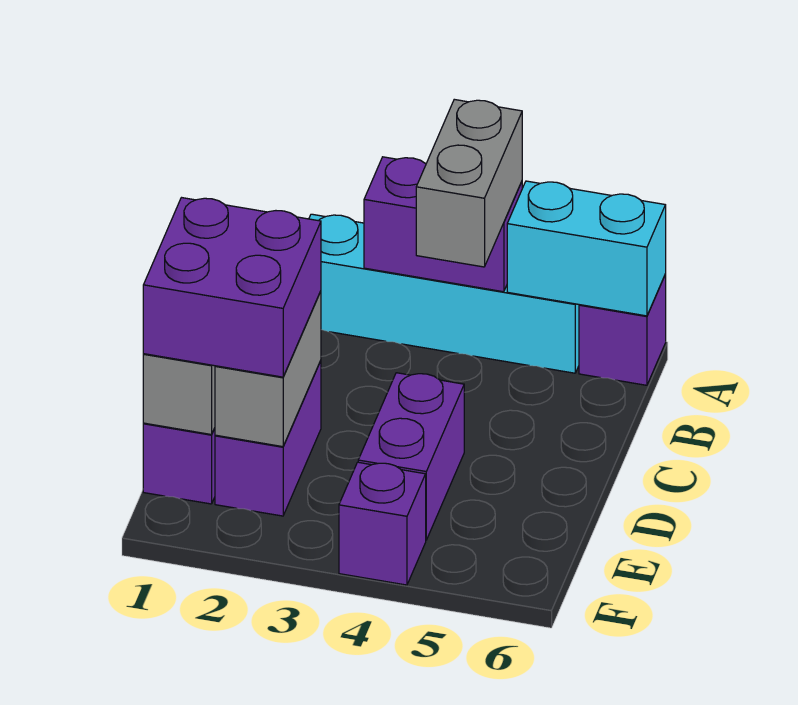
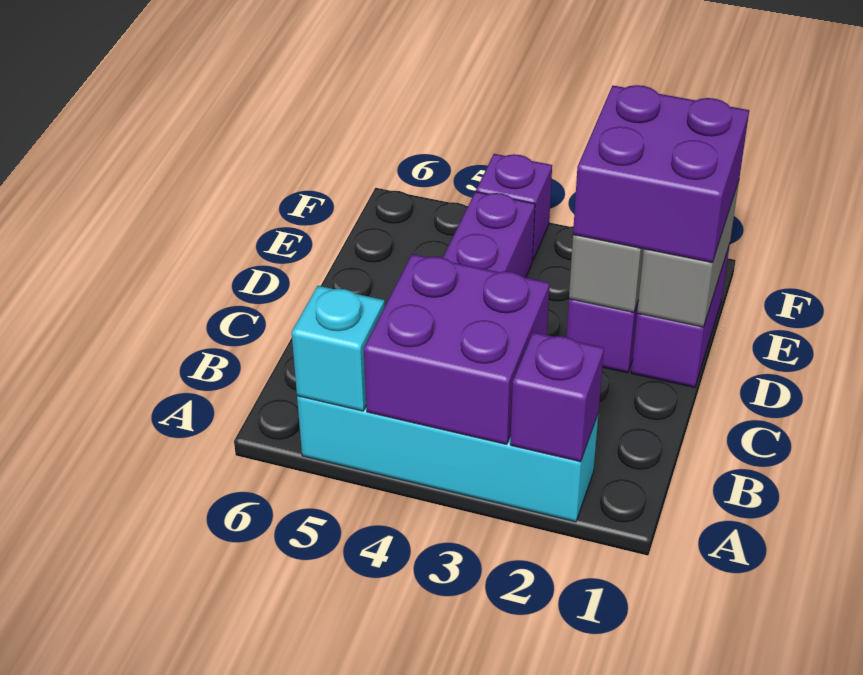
purple 1x2 brick [364,157,522,292] -> purple 2x2 brick [364,254,550,445]
grey 1x2 brick [416,99,522,267] -> none
cyan 1x2 brick [507,181,666,316] -> cyan 1x1 brick [292,286,385,411]
purple 1x1 brick [579,274,666,385] -> purple 1x1 brick moved to [510,332,604,462]

